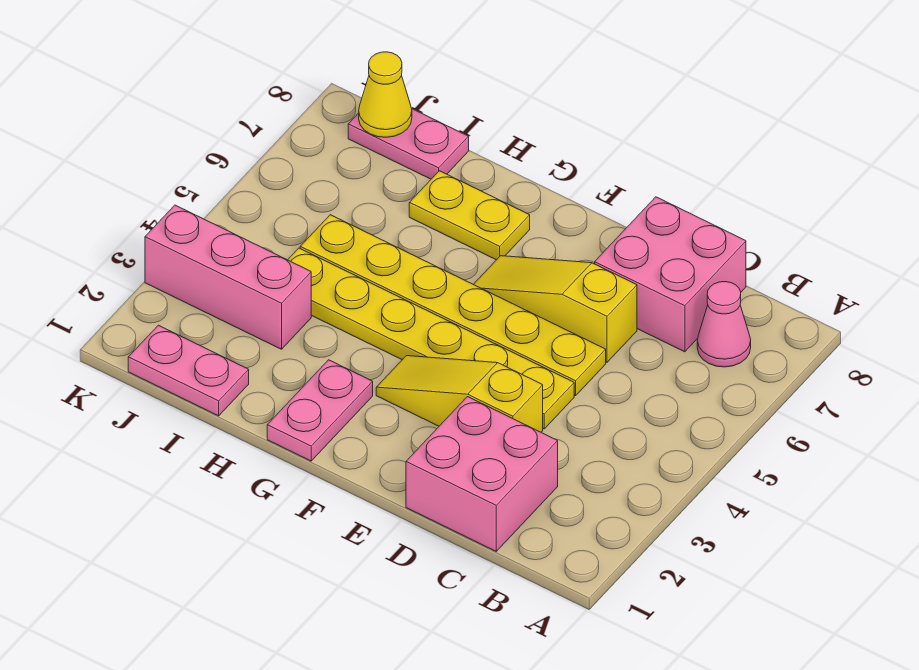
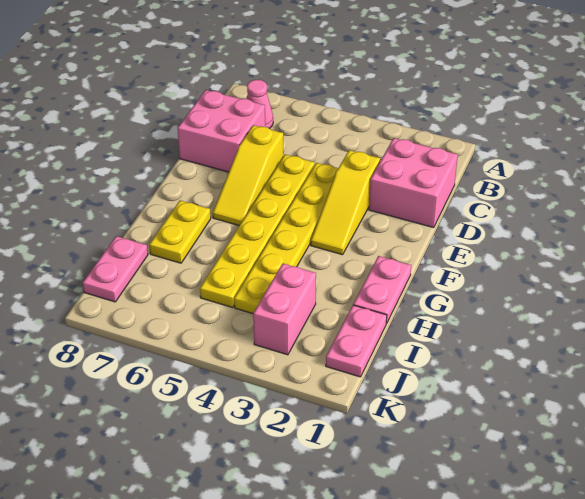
pink 1x2 plate [267,360,373,461] -> pink 1x2 plate turned to [353,256,411,323]
pink 1x3 brick [145,205,311,349] -> pink 1x2 brick [253,263,316,355]
yellow 1x1 cone [359,52,412,137] -> none

